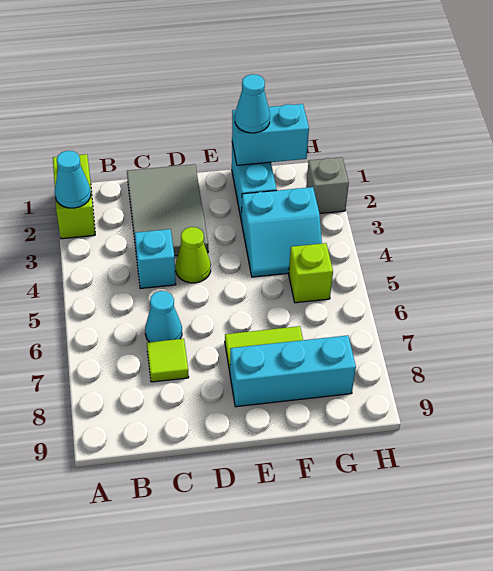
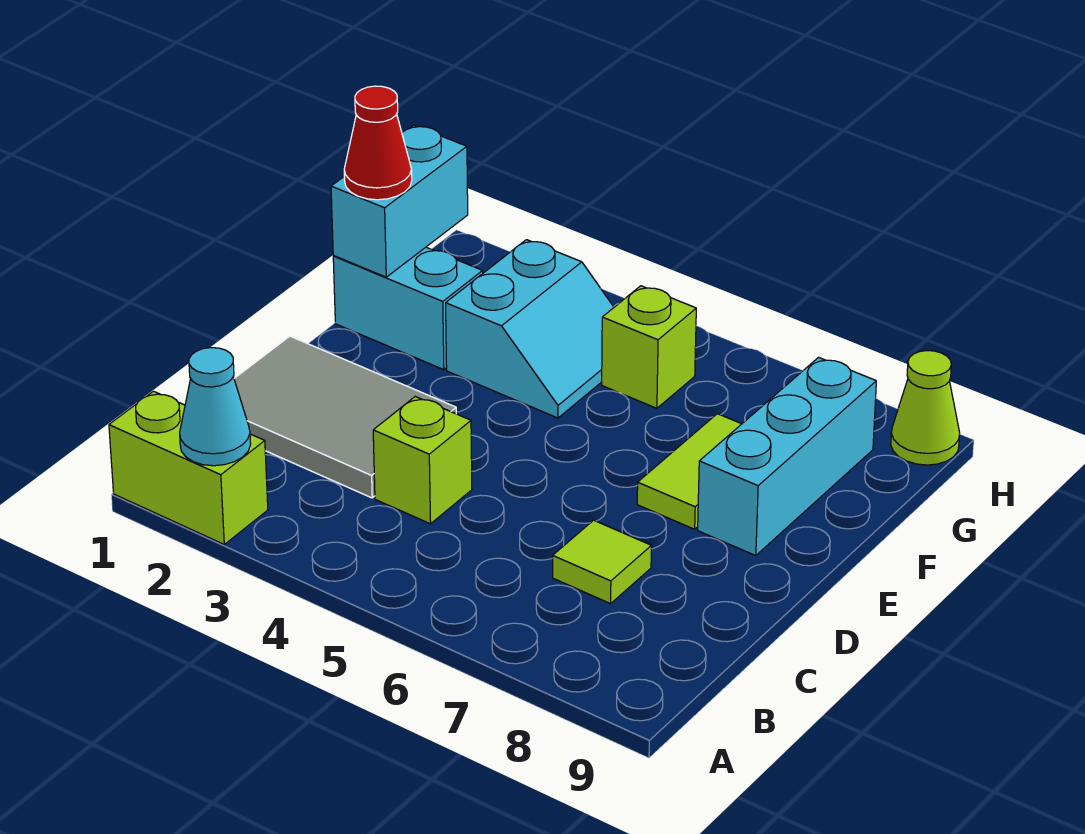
cyan 1x1 brick [135,229,176,289] -> lime 1x1 brick [373,397,472,524]
cyan 1x1 cone [145,291,182,342] -> none
lime 1x1 cone [175,227,211,283] -> lime 1x1 cone moved to [891,351,960,465]
cyan 1x1 cone [235,74,270,133] -> red 1x1 cone [344,86,412,200]
grey 1x1 brick [306,157,349,214] -> none

